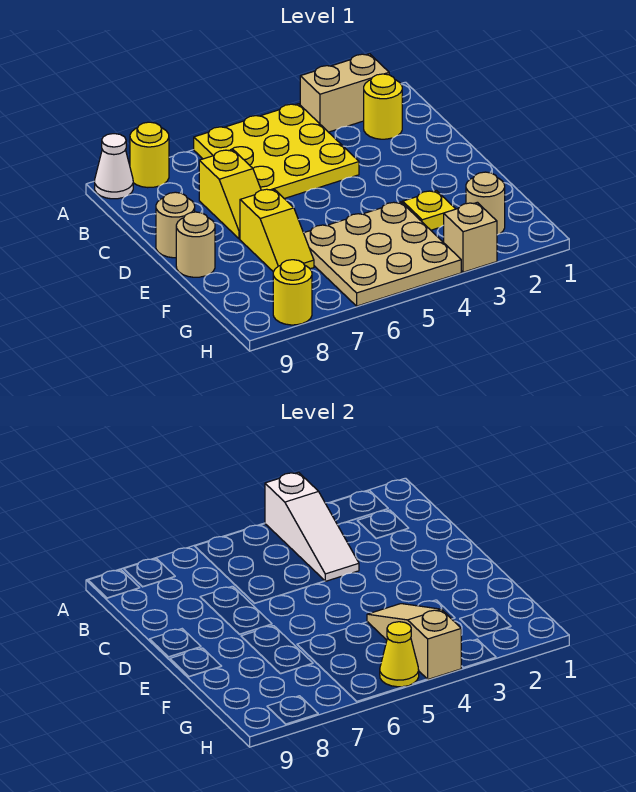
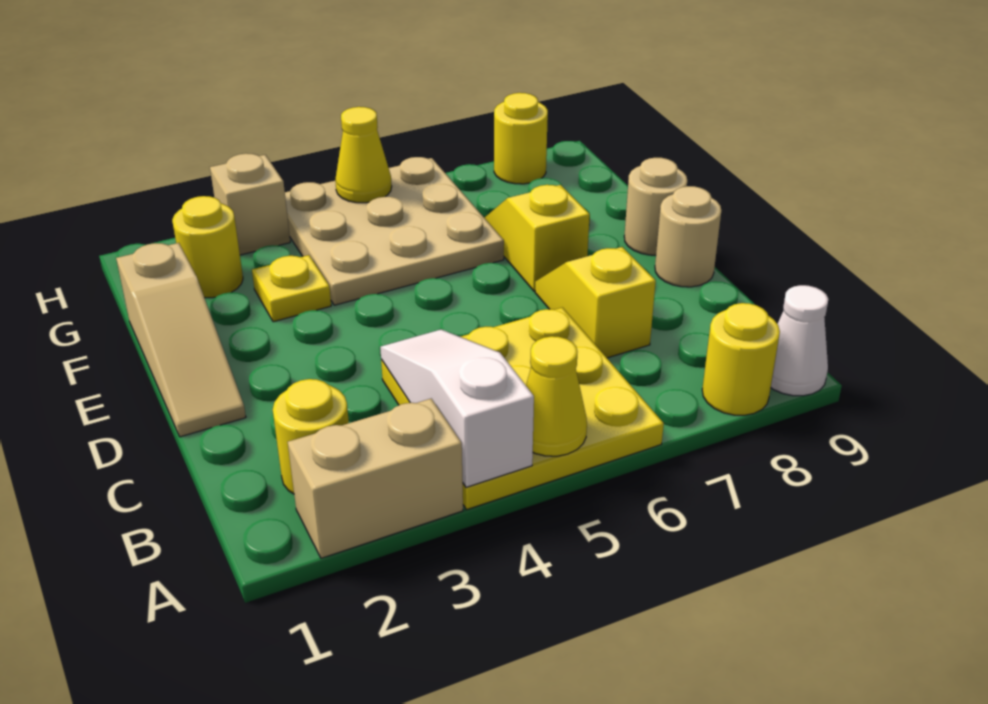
none -> yellow 1x1 cone [526,336,587,456]
tan 1x3 slope [367,604,461,679] -> tan 1x3 slope moved to [116,243,246,437]
tan 1x1 round brick [466,172,505,235] -> yellow 1x1 round brick [172,196,243,298]

